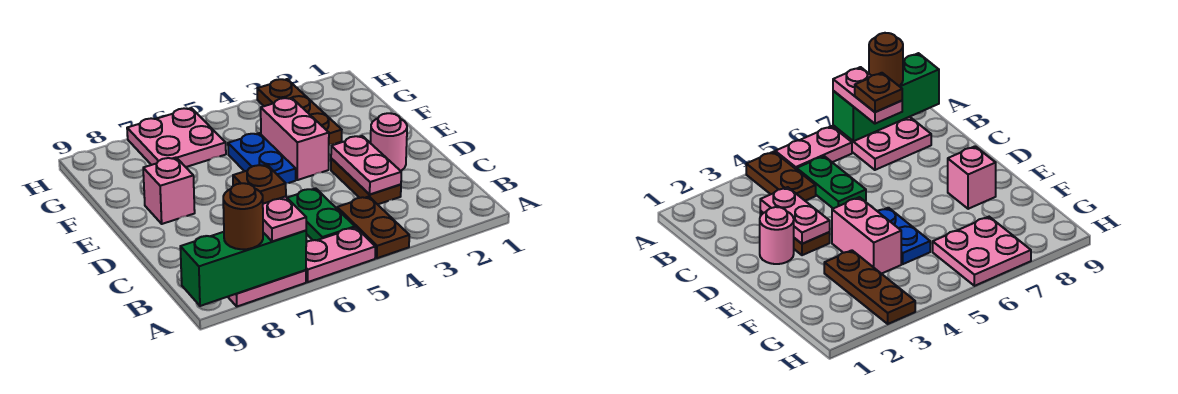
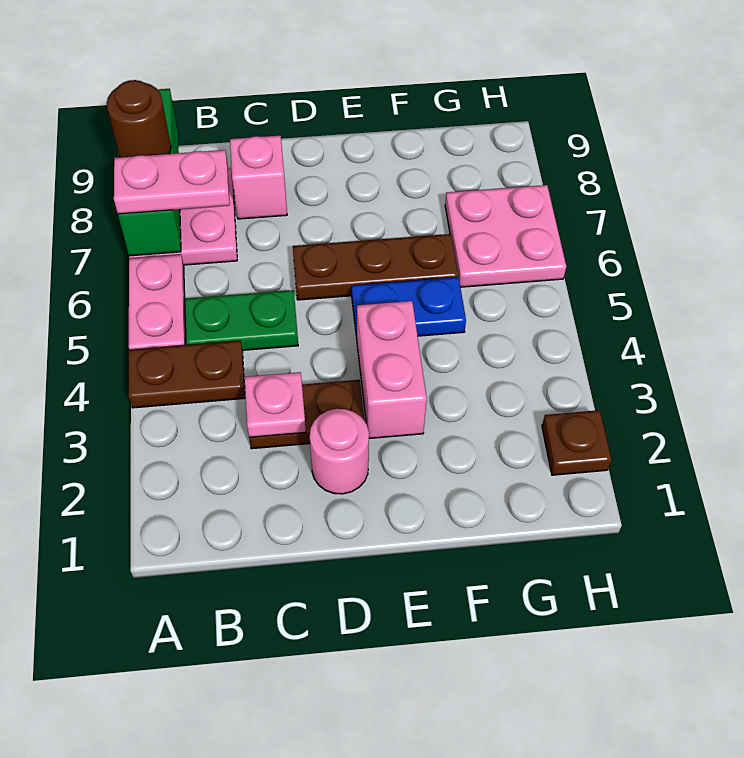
brown 1x1 plate [233,164,286,204] -> brown 1x1 plate moved to [542,410,612,475]
pink 1x2 plate [331,136,401,194] -> pink 1x1 plate [244,372,306,437]
pink 1x2 brick [261,98,329,180] -> pink 1x2 brick turned to [357,301,427,438]
pink 1x1 brick [143,158,195,224] -> pink 1x1 brick moved to [230,135,287,219]
brown 1x3 plate [257,79,342,145] -> brown 1x3 plate moved to [293,234,458,300]

